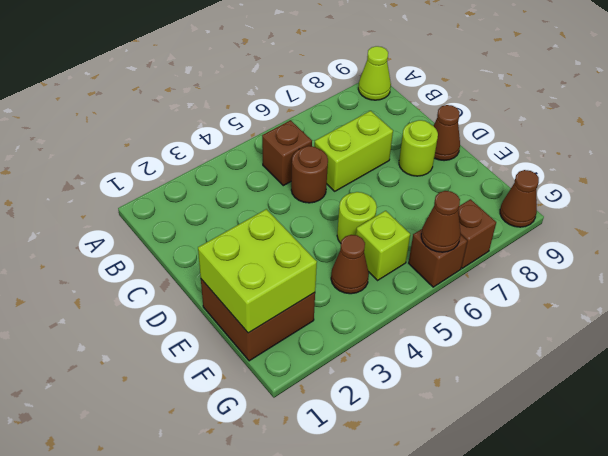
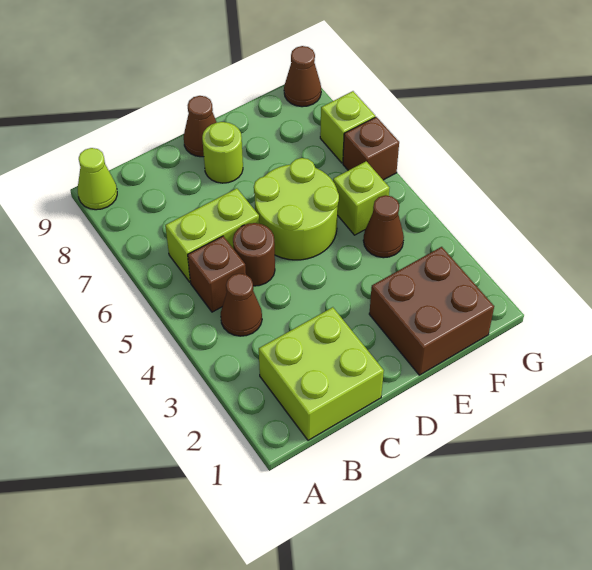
lime 1x2 brick [314,111,393,191] -> lime 1x2 brick turned to [165,188,259,282]
lime 2x2 brick [198,209,317,333] -> lime 2x2 brick moved to [259,307,384,440]
lime 1x1 round brick [337,192,377,243] -> lime 2x2 round brick [254,158,339,260]
brown 1x1 cone [421,191,460,252] -> brown 1x1 cone moved to [221,273,262,336]
brown 1x1 brick [458,199,496,268] -> lime 1x1 brick [320,91,375,163]

